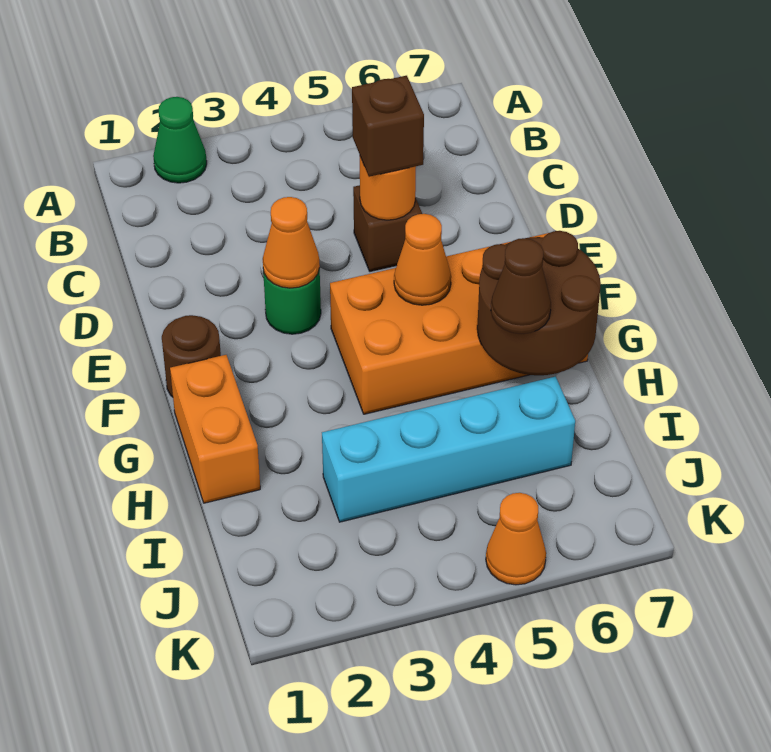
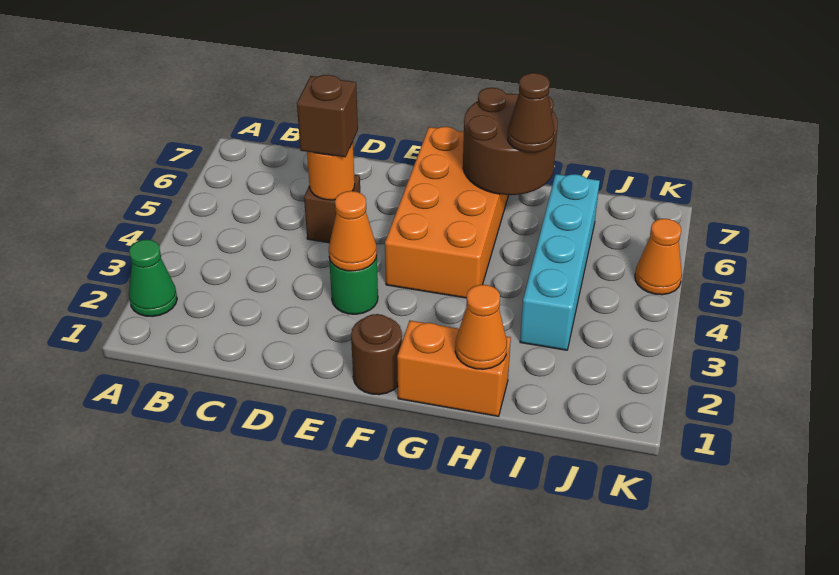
orange 1x1 cone [394,214,451,305] -> orange 1x1 cone moved to [455,285,507,369]

